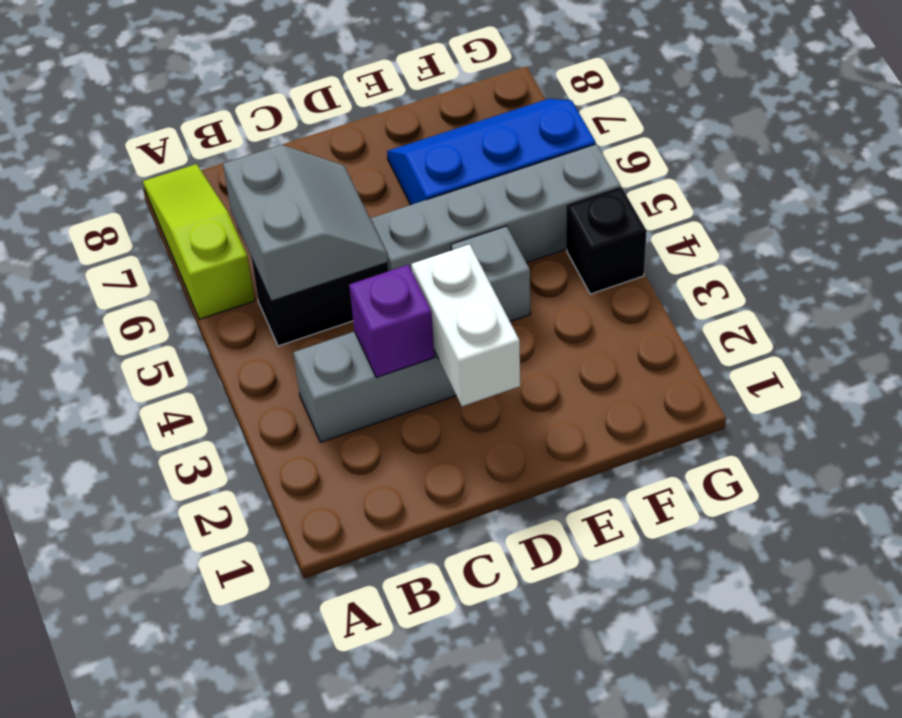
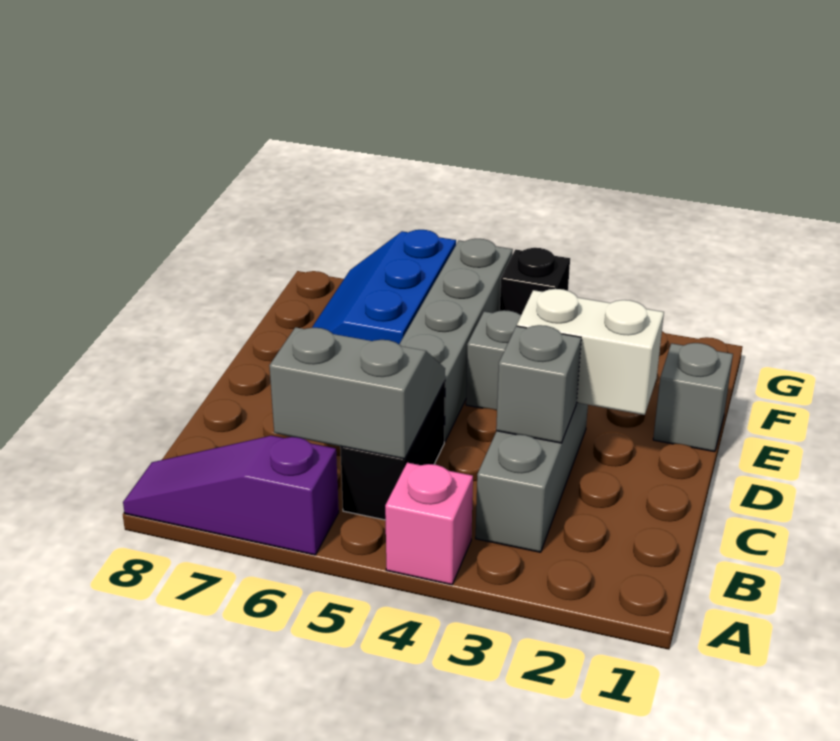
none -> pink 1x1 brick [385,463,473,585]
lime 1x3 slope [143,164,255,319] -> purple 1x3 slope [123,436,339,555]
purple 1x1 brick [349,265,434,377] -> grey 1x1 brick [496,325,581,443]
none -> grey 1x1 brick [653,343,733,452]

